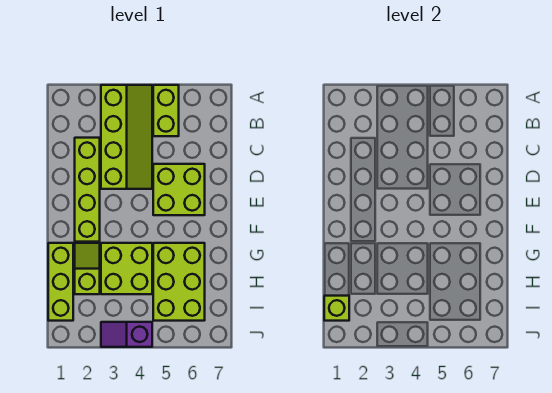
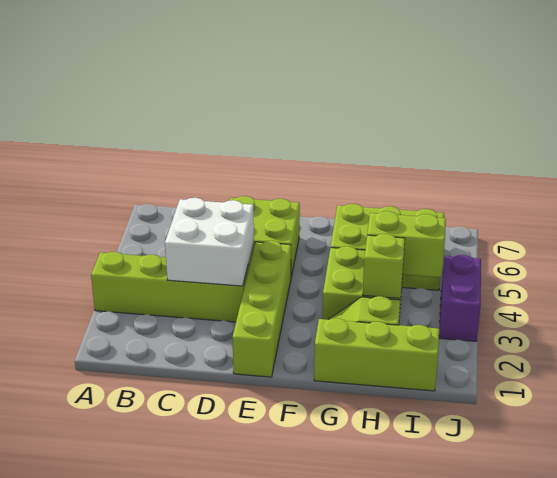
lime 1x2 brick [153,85,179,136] -> lime 1x2 brick moved to [367,211,446,277]
lime 1x4 brick [75,138,100,242] -> lime 1x4 brick turned to [232,241,291,377]
none -> white 2x2 brick [165,198,254,286]
lime 1x1 brick [324,296,349,321] -> lime 1x1 brick moved to [363,234,405,298]
purple 1x2 slope [101,322,152,347] -> purple 1x2 brick [439,255,481,341]

